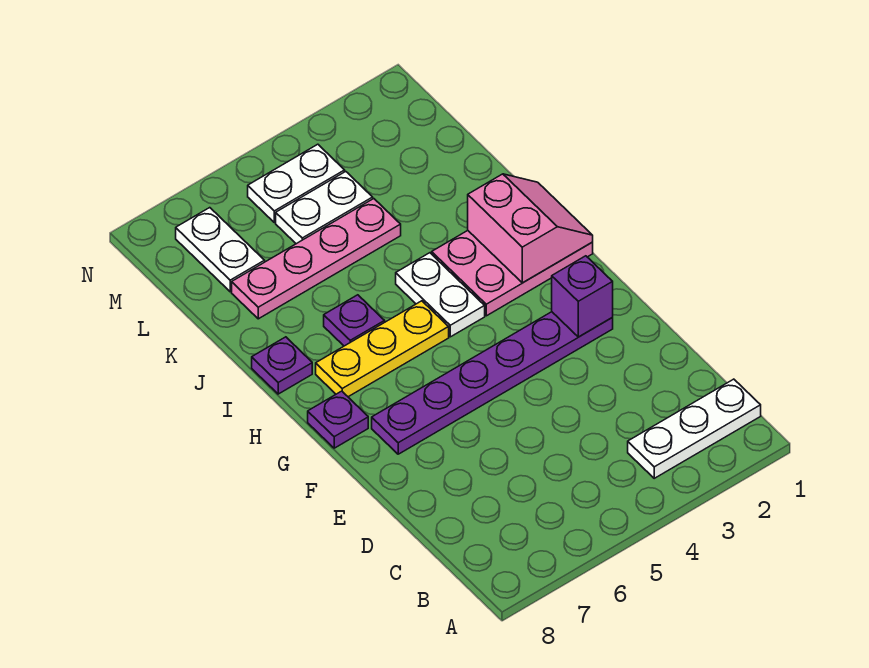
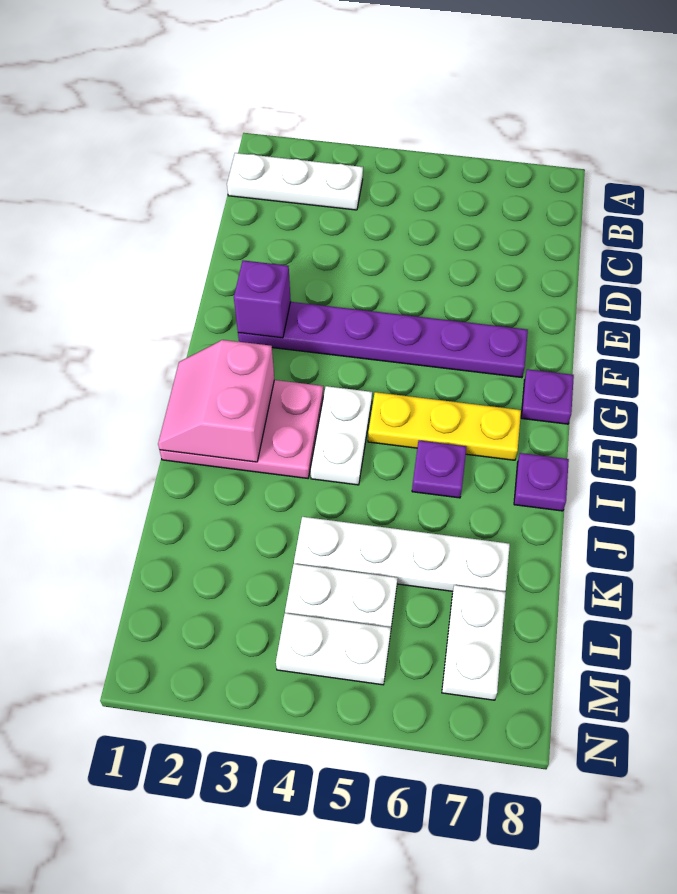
pink 1x4 plate [232,199,401,319] -> white 1x4 plate [294,517,510,592]

